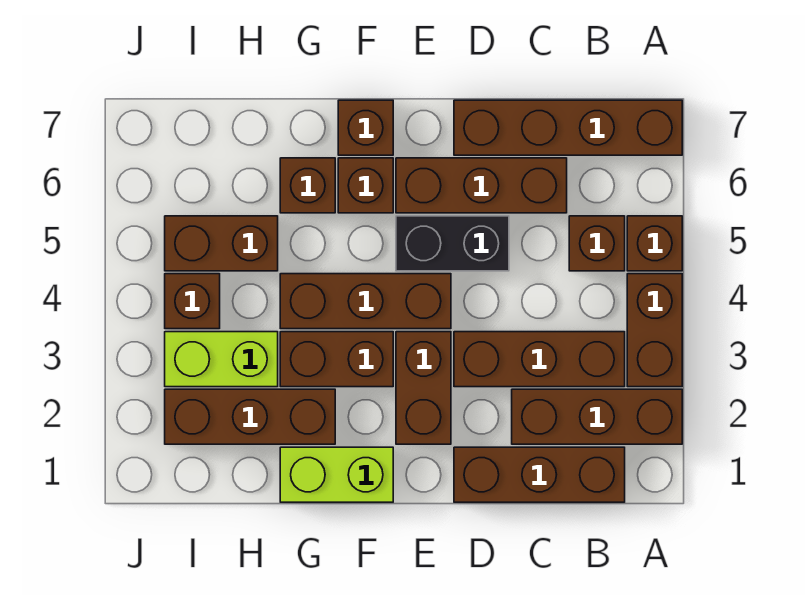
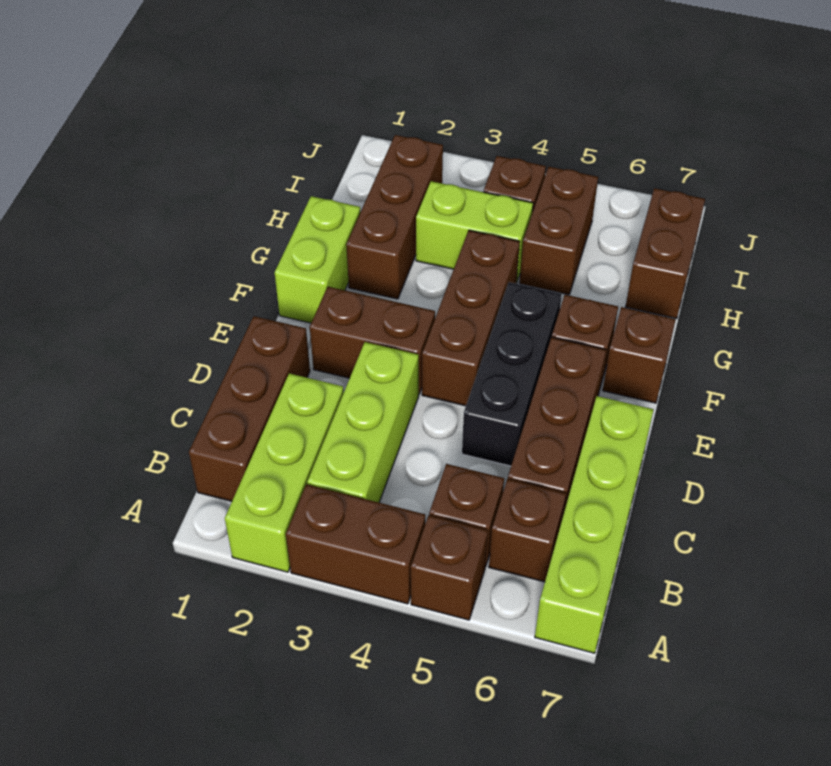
brown 1x3 brick [512,389,682,444] -> lime 1x3 brick [225,374,344,572]
brown 1x4 brick [454,100,682,155] -> lime 1x4 brick [535,396,654,653]
brown 1x3 brick [454,332,625,387] -> lime 1x3 brick [307,342,419,502]
black 1x2 brick [396,216,509,271] -> black 1x3 brick [462,282,562,466]
brown 1x2 brick [280,332,393,387] -> brown 1x2 brick moved to [626,188,705,319]
brown 1x1 brick [280,158,335,213] -> brown 1x1 brick moved to [489,479,566,582]
lime 1x2 brick [165,332,278,387] -> lime 1x2 brick turned to [416,181,533,283]

